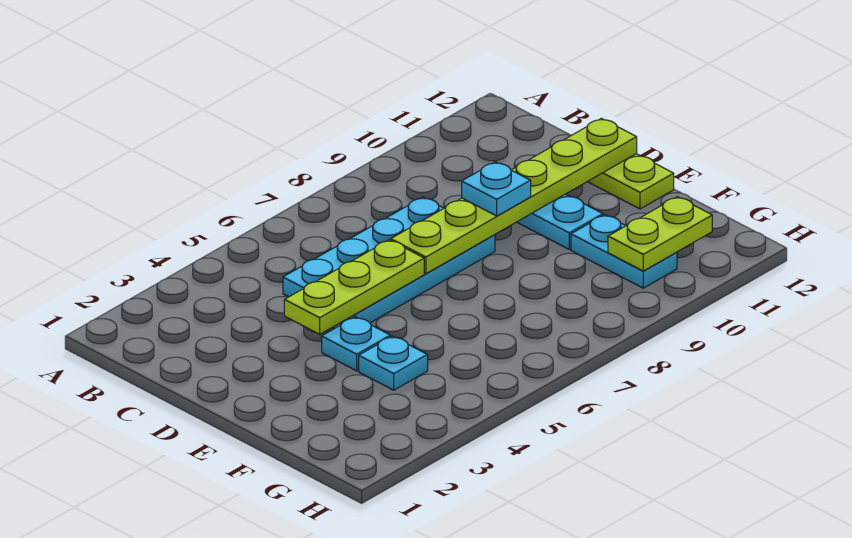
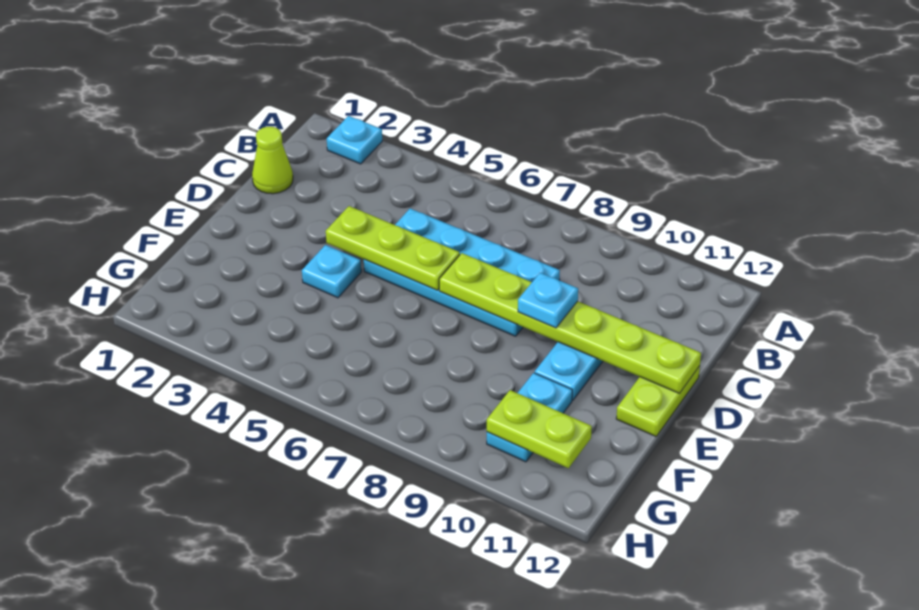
none -> lime 1x1 cone [252,127,293,194]
cyan 1x1 plate [359,336,428,390] -> cyan 1x1 plate moved to [327,116,382,164]

